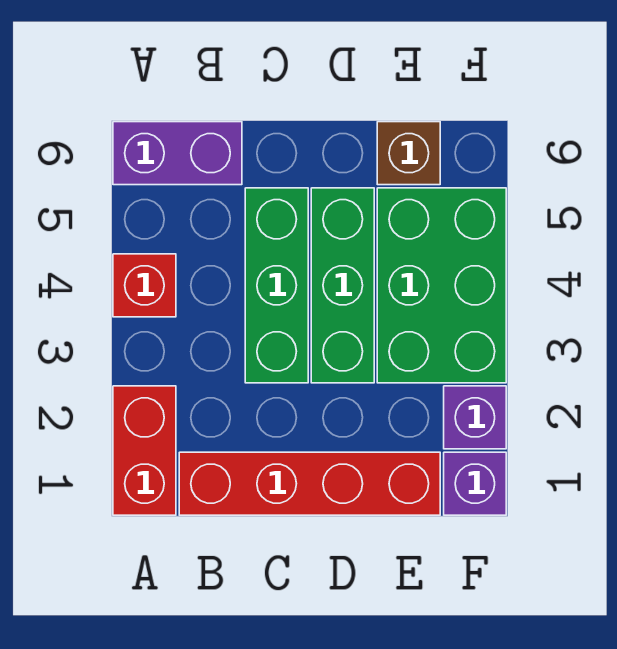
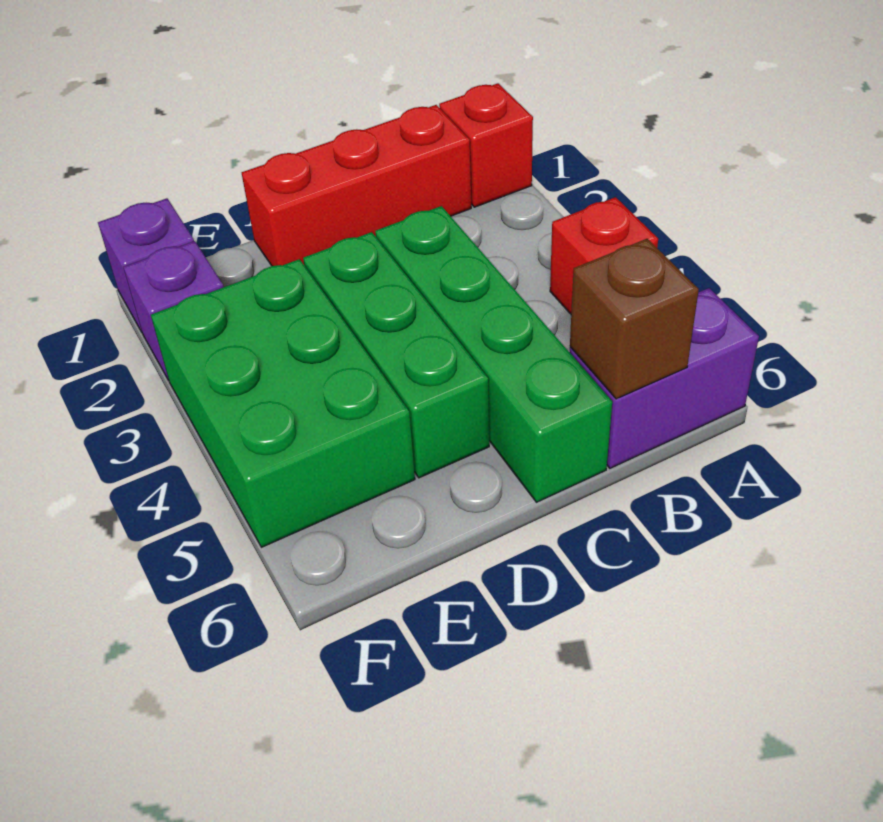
red 1x2 brick [113,386,176,515] -> red 1x1 brick [439,83,533,207]
red 1x4 brick [179,452,440,515] -> red 1x3 brick [242,105,471,266]
green 1x3 brick [245,188,308,383] -> green 1x4 brick [375,206,612,502]
brown 1x1 brick [377,122,440,185] -> brown 1x1 brick moved to [570,239,699,399]

